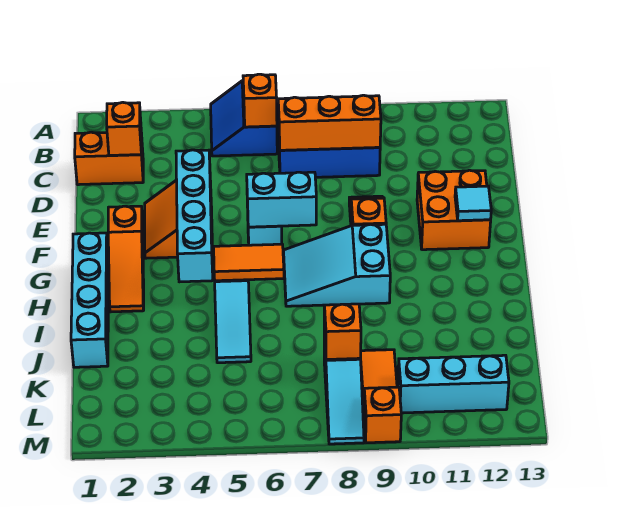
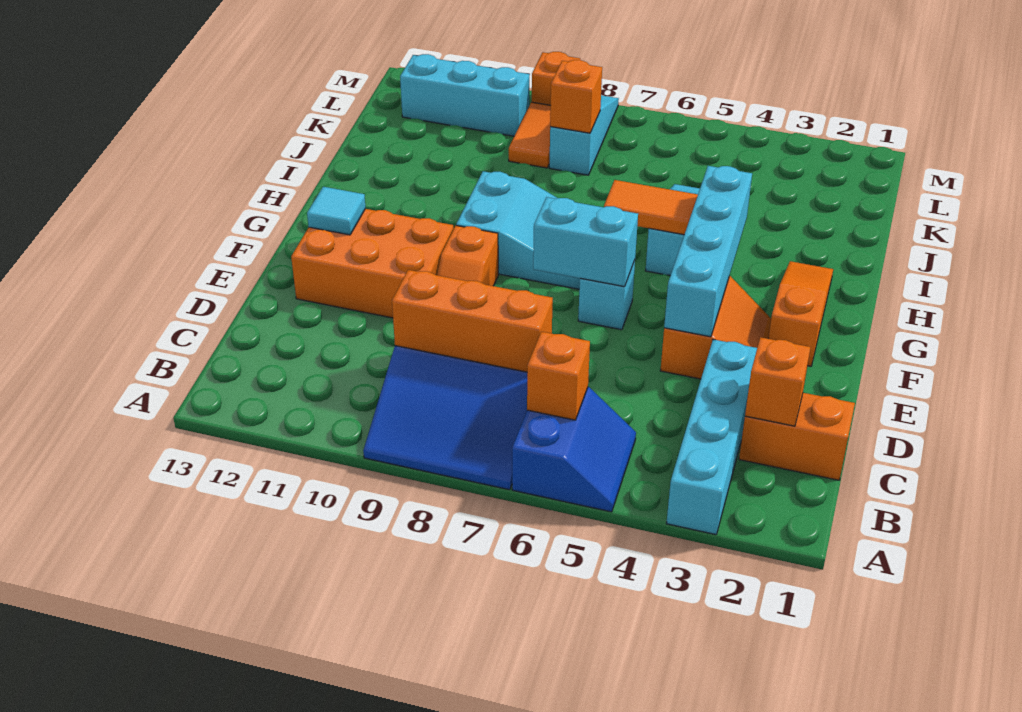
orange 2x2 brick [417,170,491,250] -> orange 2x3 brick [291,209,454,318]
cyan 1x4 brick [71,233,109,367] -> cyan 1x4 brick moved to [666,339,757,535]

